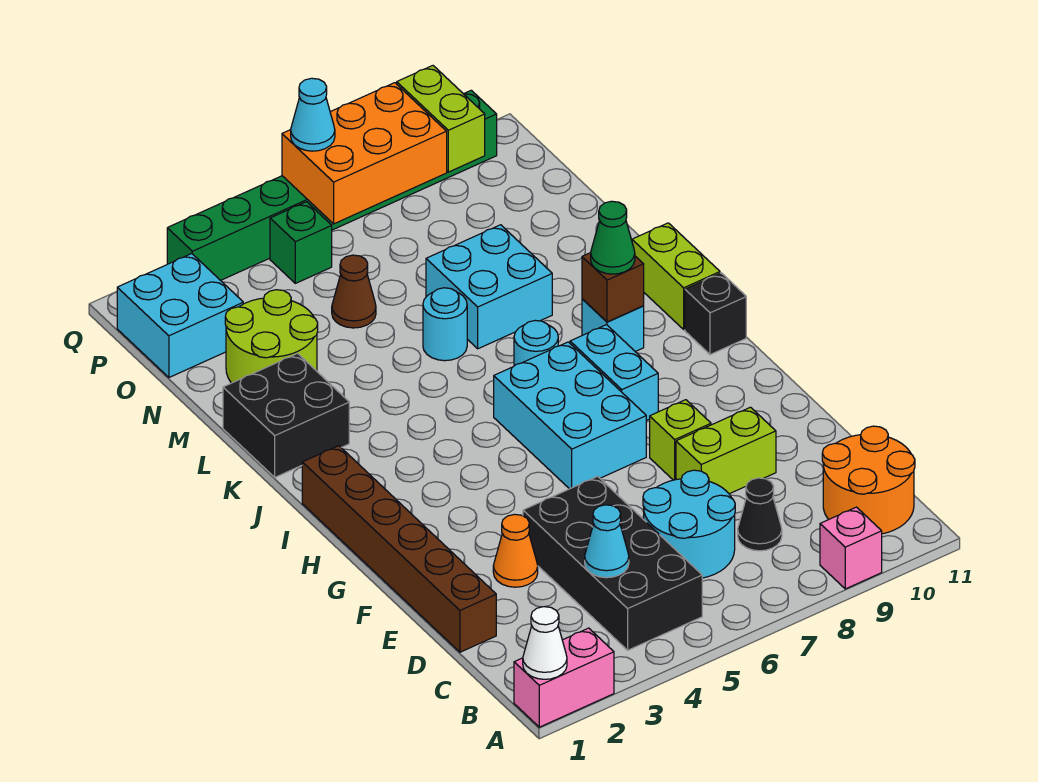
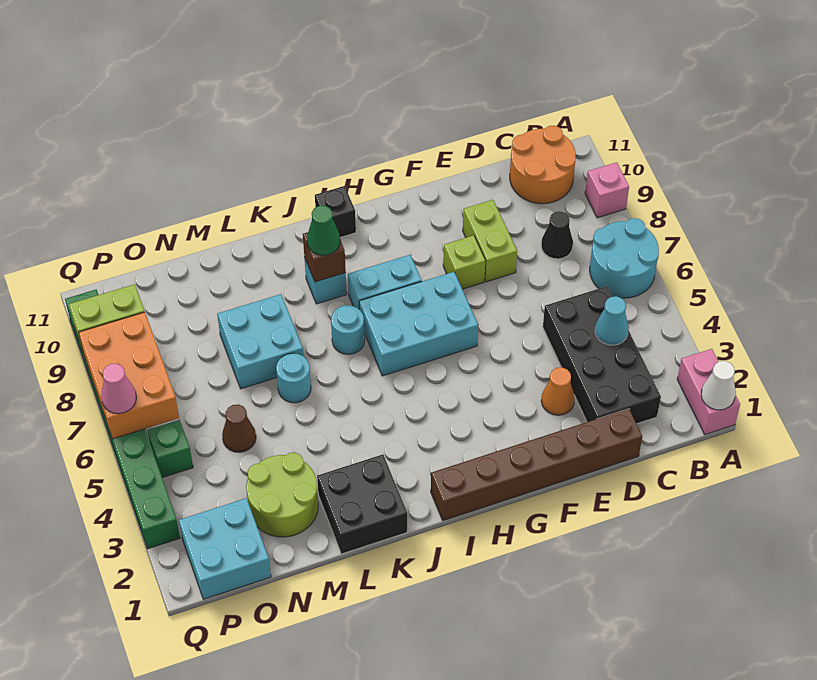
black 2x4 brick [523,476,702,650] -> black 2x4 brick turned to [543,286,661,424]
cyan 2x2 round brick [643,470,735,578] -> cyan 2x2 round brick moved to [590,218,659,298]
lime 1x2 brick [632,223,720,329] -> none
cyan 1x1 cone [291,78,335,151] -> pink 1x1 cone [101,364,136,414]

